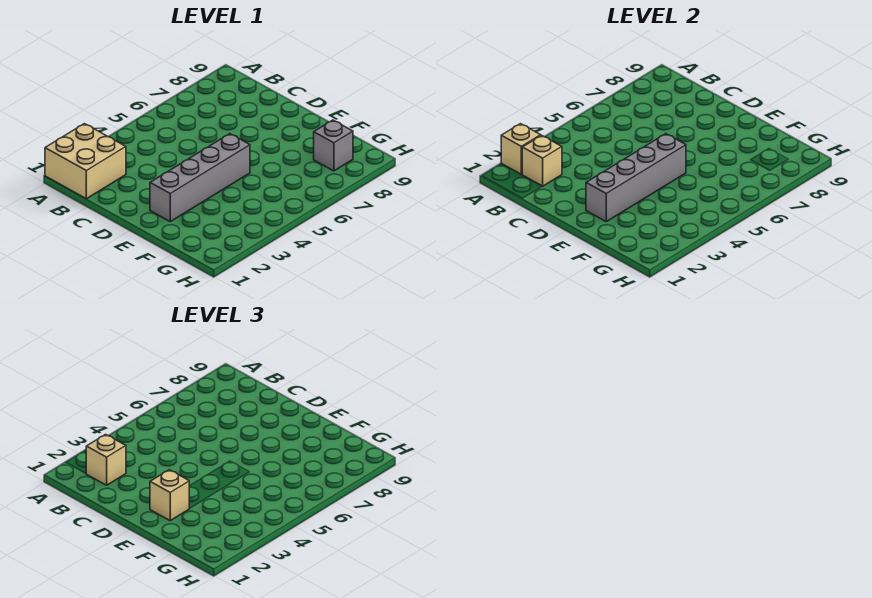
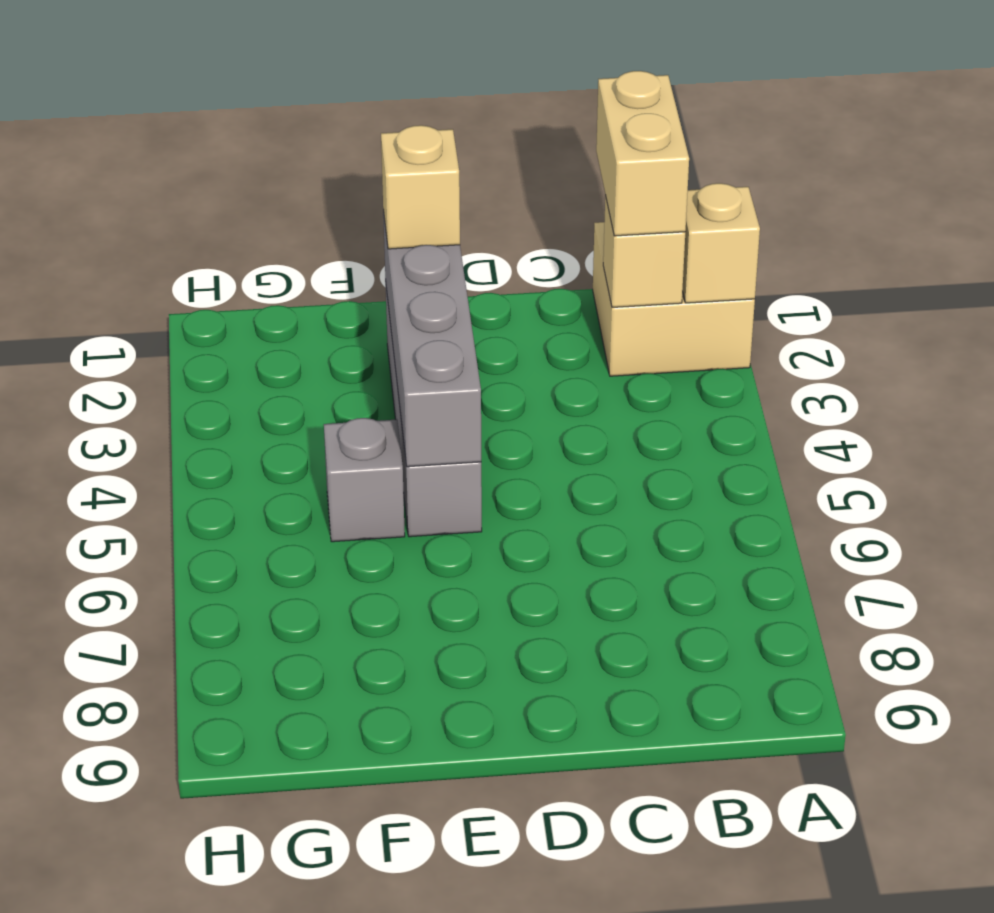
tan 1x1 brick [86,434,126,485] -> tan 1x2 brick [596,71,689,236]
grey 1x1 brick [314,120,353,171] -> grey 1x1 brick moved to [324,418,405,542]

